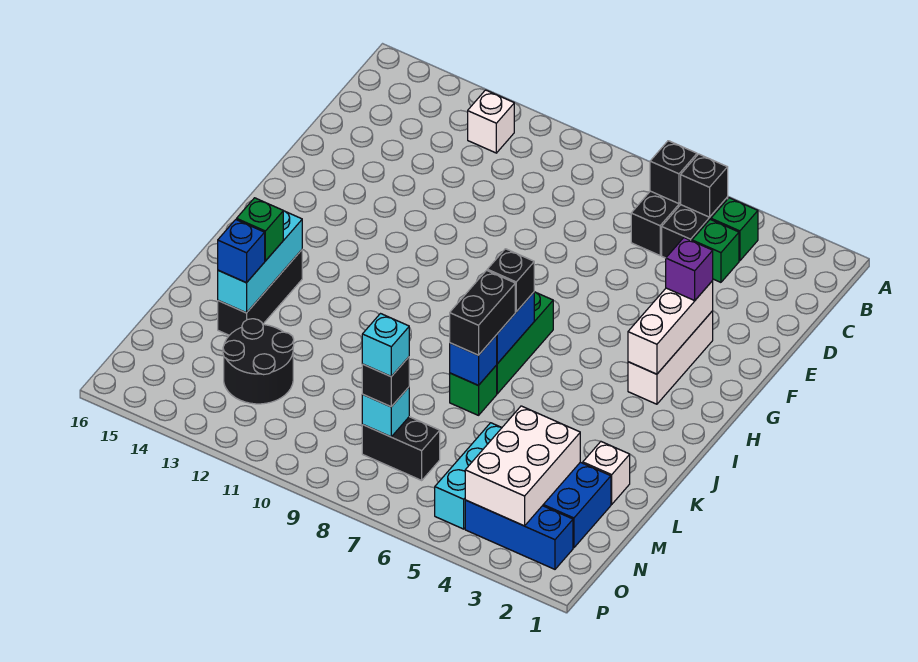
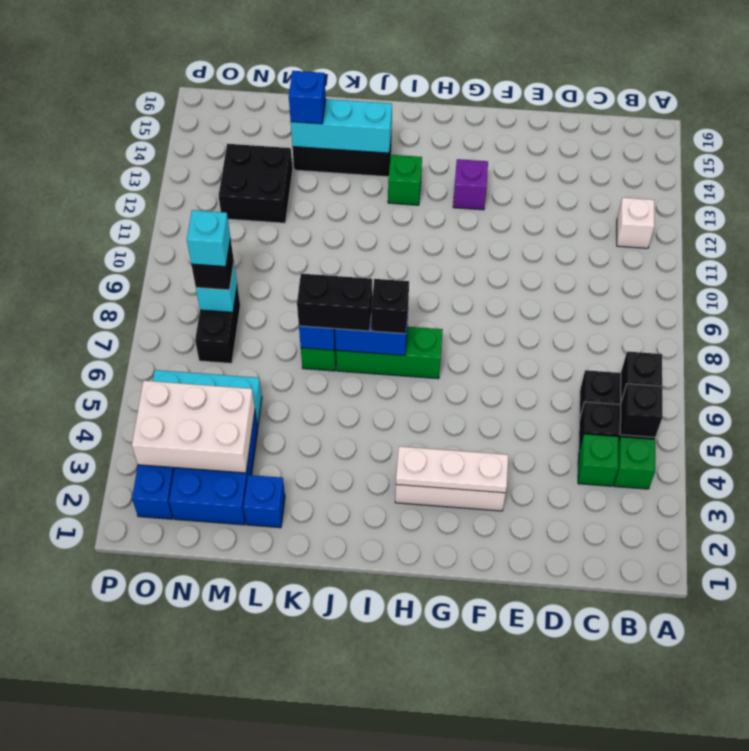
white 1x3 brick [628,281,713,374] -> white 1x3 plate [396,446,508,493]
purple 1x1 brick [666,238,713,300] -> purple 1x1 brick moved to [453,159,488,210]
green 1x1 brick [237,198,283,261] -> green 1x1 brick moved to [388,155,422,205]
white 1x1 brick [583,442,630,504] -> blue 1x1 brick [243,475,285,528]
black 2x2 round brick [223,319,294,404] -> black 2x2 brick [219,144,293,223]

